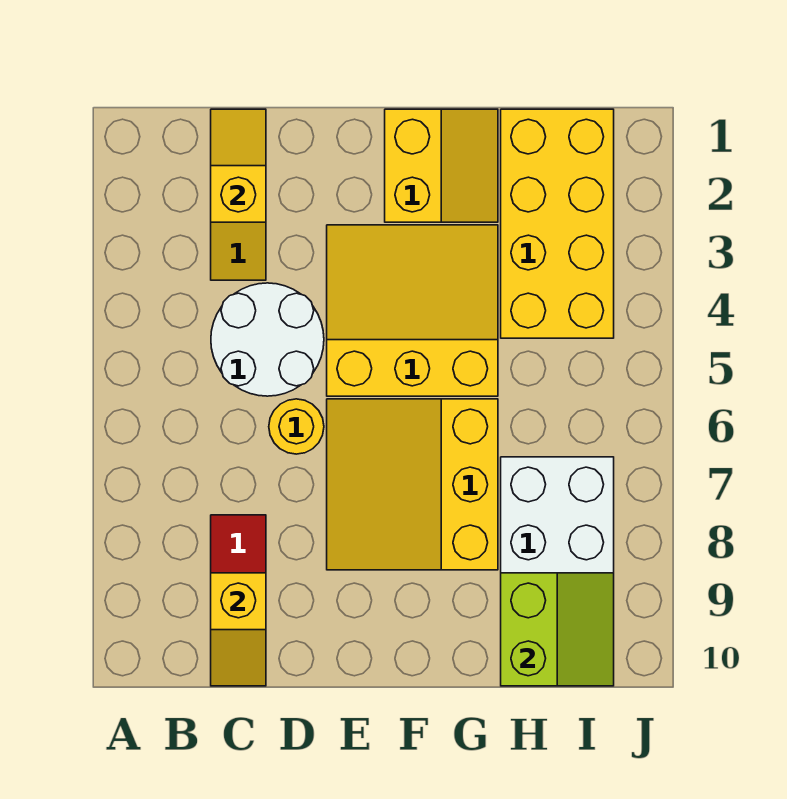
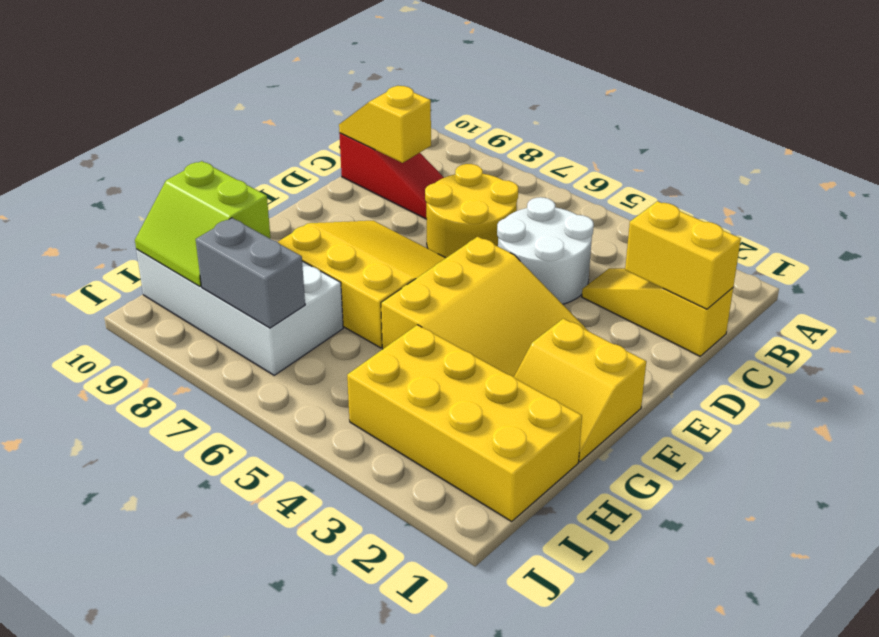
yellow 1x2 slope [211,109,266,222] -> yellow 1x2 brick [625,201,741,309]
yellow 1x1 round brick [269,399,324,454] -> yellow 2x2 round brick [425,164,518,258]
none -> grey 1x2 brick [196,218,305,328]

